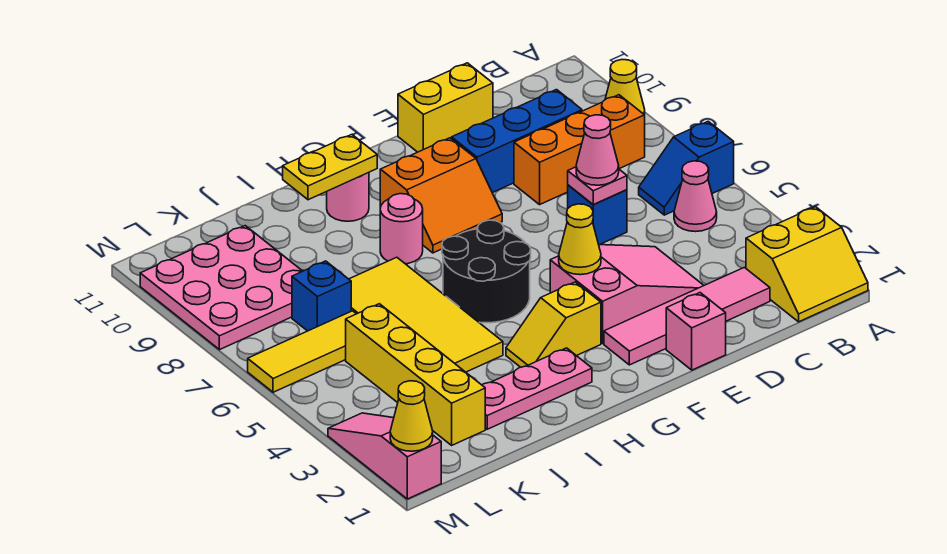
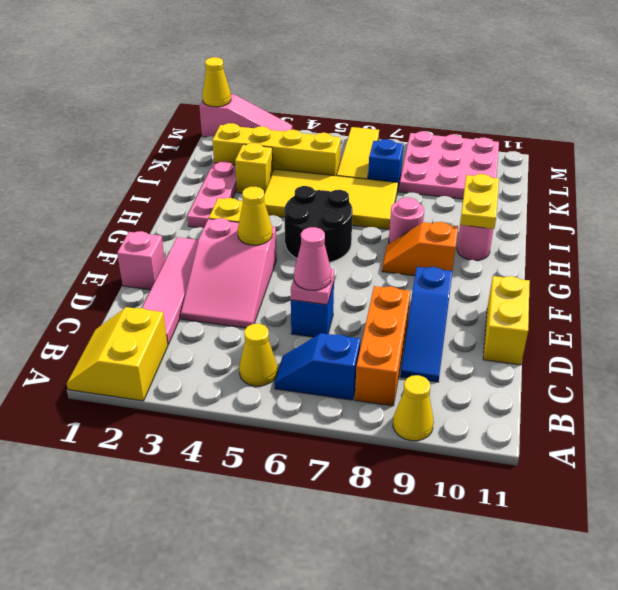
blue 1x2 slope [639,121,734,215] -> blue 1x2 slope turned to [275,333,360,400]
pink 1x1 cone [674,161,717,232] -> yellow 1x1 cone [239,324,277,386]
blue 1x3 brick [452,90,582,193] -> blue 1x3 slope [401,267,453,382]
orange 2x2 slope [380,138,502,253] -> orange 1x2 slope [382,222,458,276]
none -> yellow 1x1 brick [235,143,273,194]

